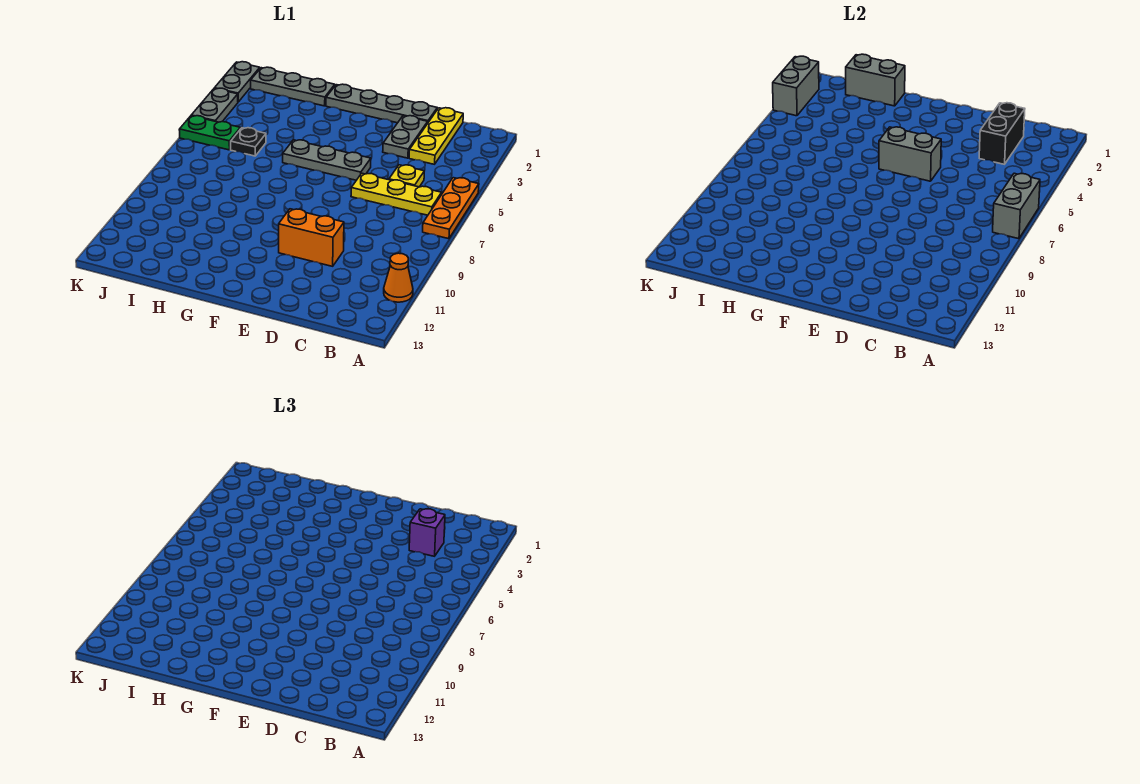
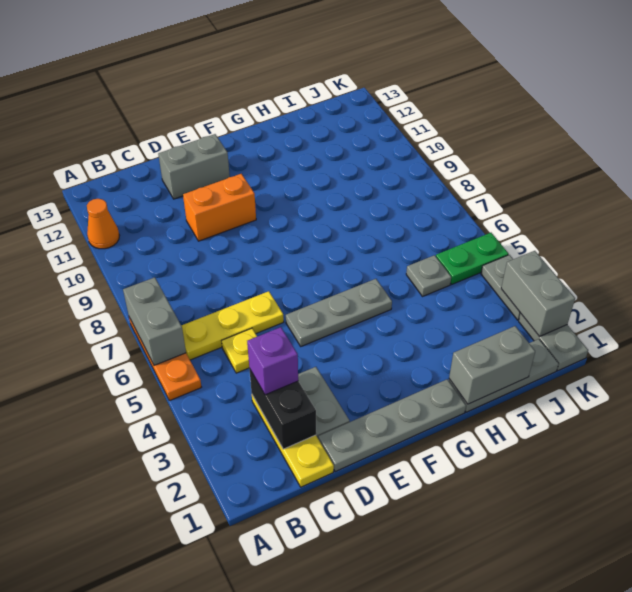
grey 1x2 brick [879,127,941,181] -> grey 1x2 brick moved to [158,134,230,199]
black 1x1 plate [231,128,266,156] -> grey 1x1 plate [406,255,451,296]

